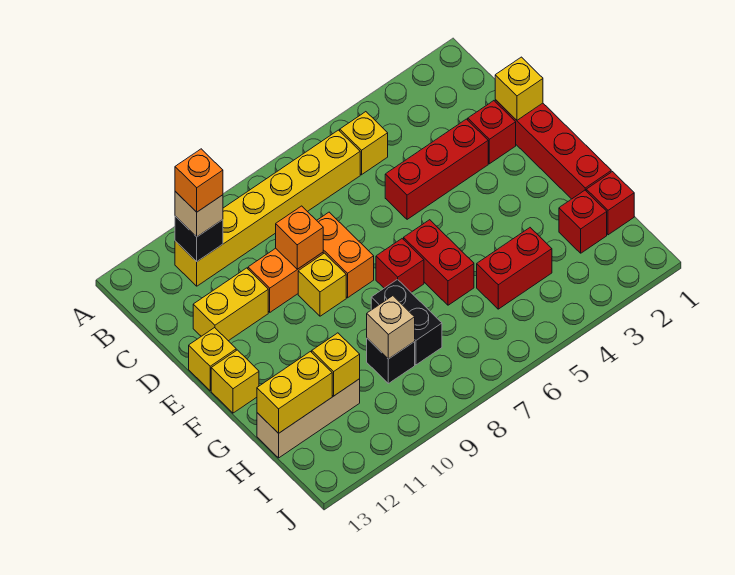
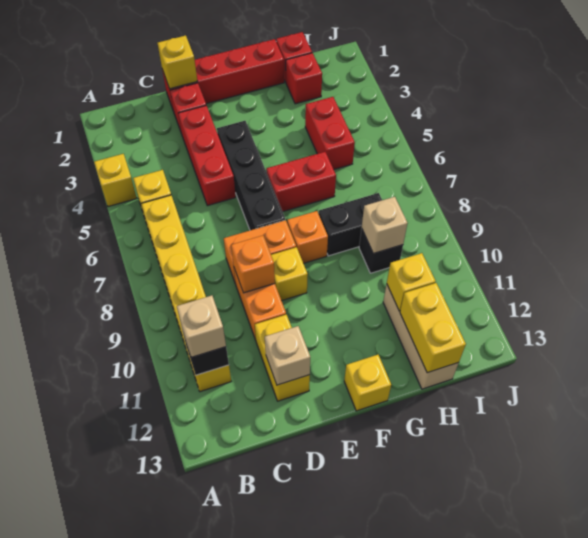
orange 1x1 brick [175,149,223,212] -> orange 1x1 brick moved to [287,211,328,263]
none -> tan 1x1 brick [265,326,310,385]
none -> black 1x4 brick [217,121,285,230]
yellow 1x1 brick [189,328,236,391] -> yellow 1x1 brick moved to [94,154,137,207]
red 1x1 brick [376,239,424,292] -> none

